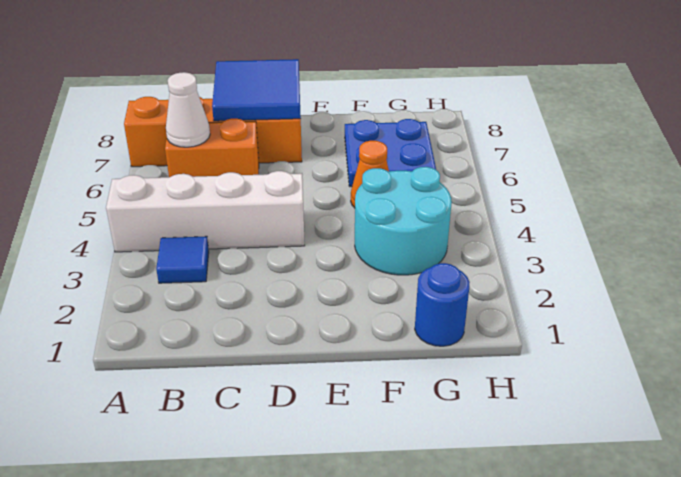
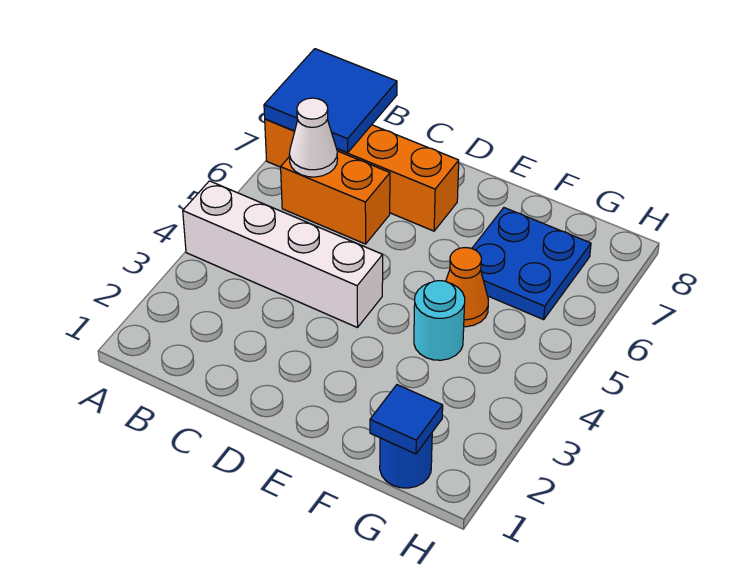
blue 1x1 tile [156,236,209,283] -> blue 1x1 tile moved to [370,385,443,454]
blue 2x2 tile [212,59,301,121] -> blue 2x2 tile moved to [264,49,397,153]
cyan 2x2 round brick [355,167,452,275] -> cyan 1x1 round brick [414,281,465,360]

